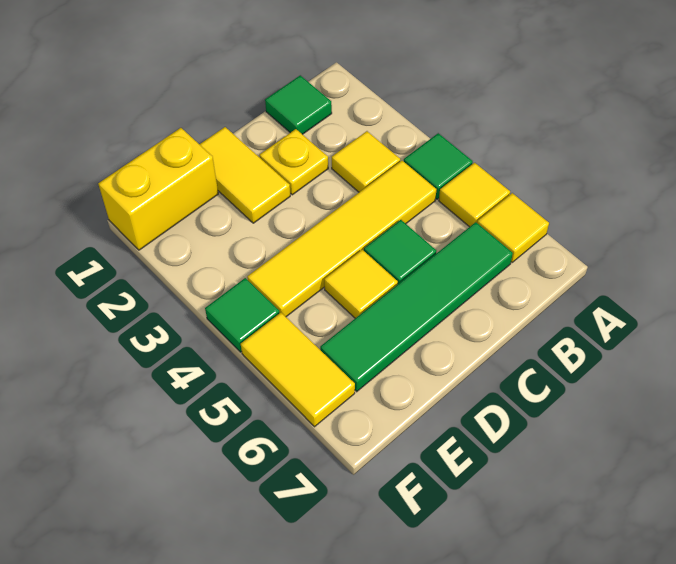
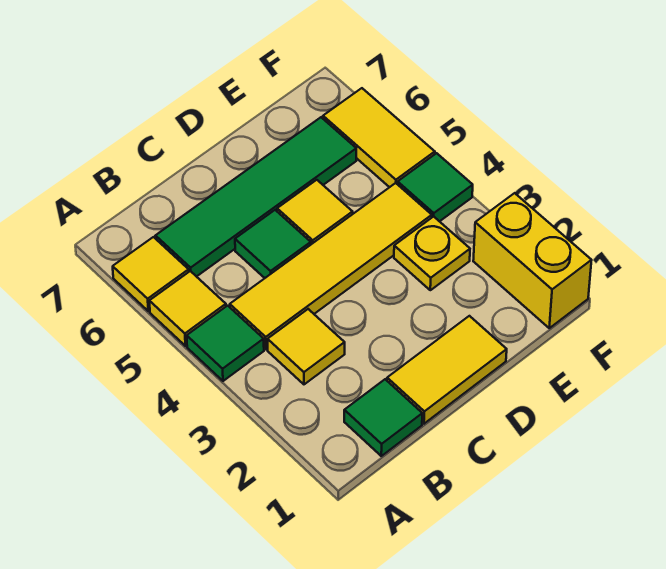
yellow 1x1 plate [260,129,328,195] -> yellow 1x1 plate moved to [394,216,470,290]
yellow 1x2 tile [200,127,290,223] -> yellow 1x2 tile turned to [387,316,507,424]
yellow 1x2 brick [98,128,218,250] -> yellow 1x2 brick turned to [473,193,592,328]

